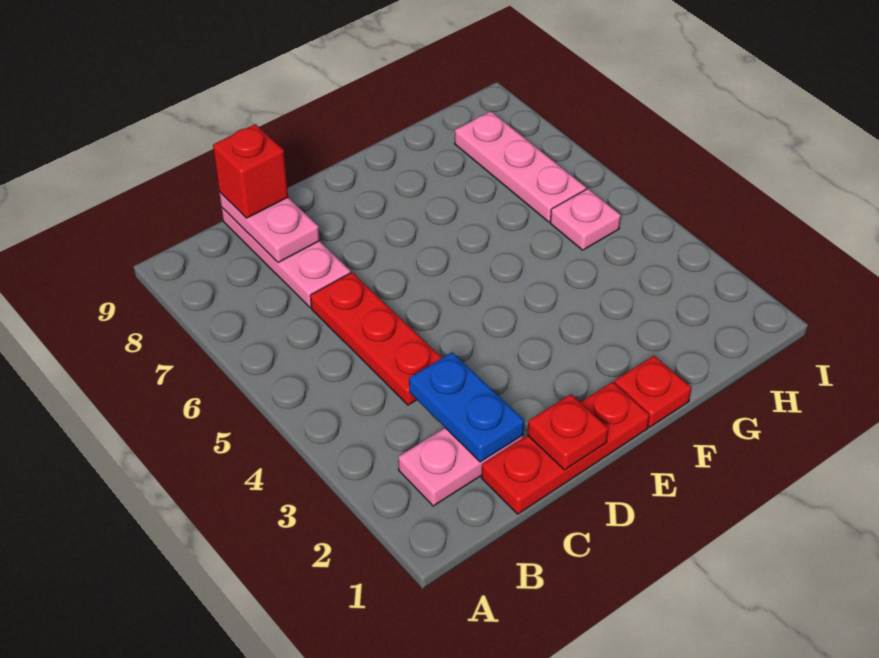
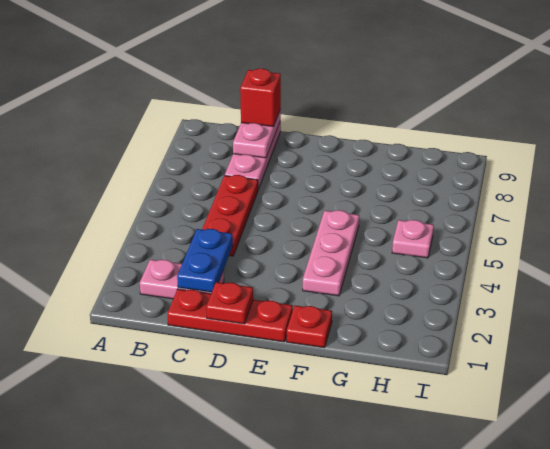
pink 1x3 plate [455,111,586,222] -> pink 1x3 plate moved to [303,210,359,296]

